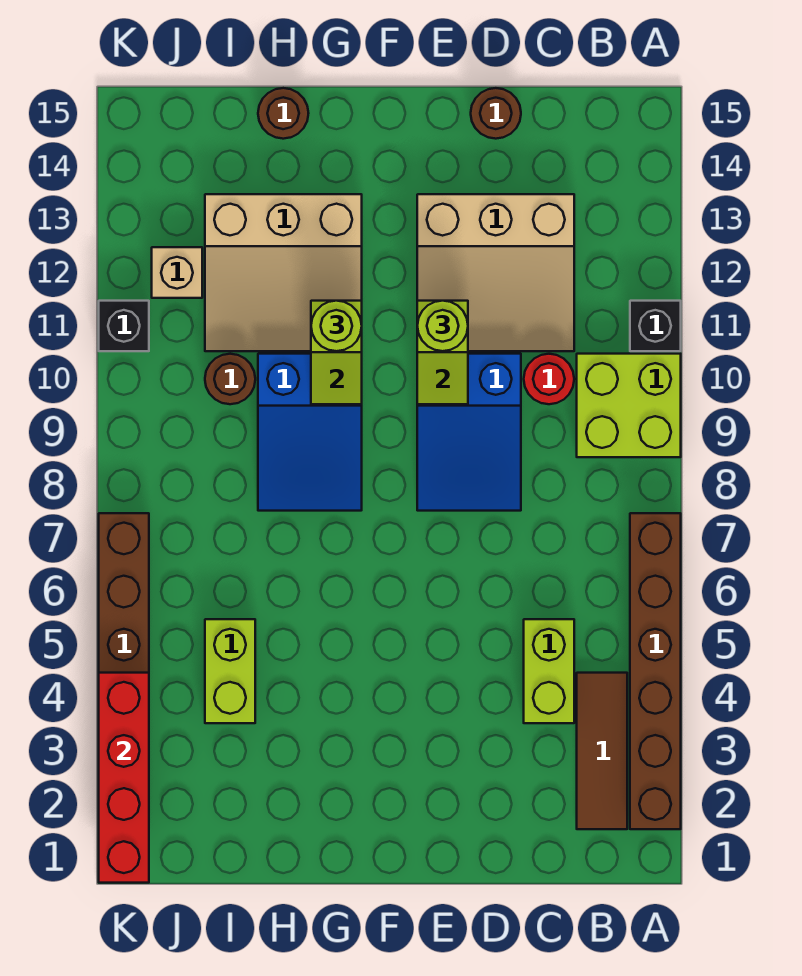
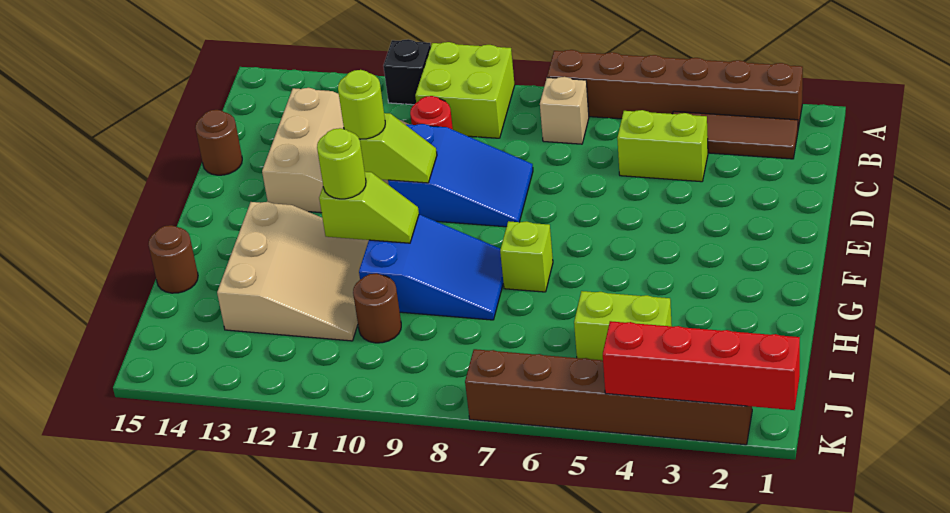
none -> lime 1x1 brick [500,221,553,292]
tan 1x1 brick [152,247,202,298] -> tan 1x1 brick moved to [540,77,589,144]
black 1x1 brick [99,301,149,351] -> none

